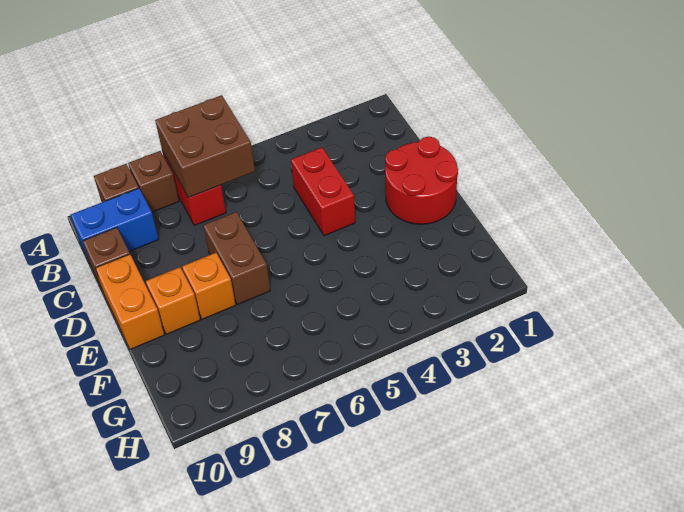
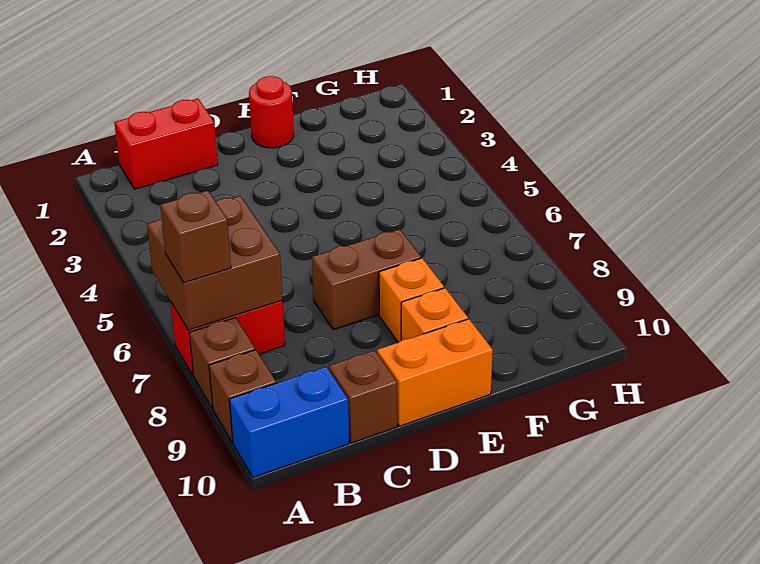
none -> brown 1x1 brick [160,190,231,283]
blue 1x2 brick [71,188,159,265] -> blue 1x2 brick turned to [229,367,349,478]
red 1x2 brick [291,147,355,236] -> red 1x2 brick moved to [114,99,218,189]
red 2x2 round brick [385,137,458,224] -> red 1x1 round brick [249,76,294,148]

